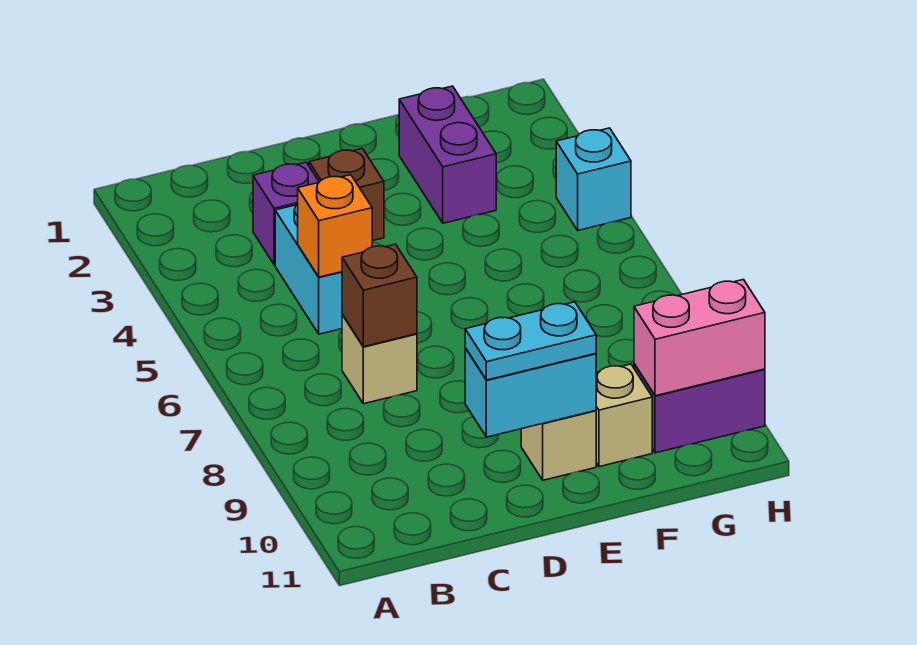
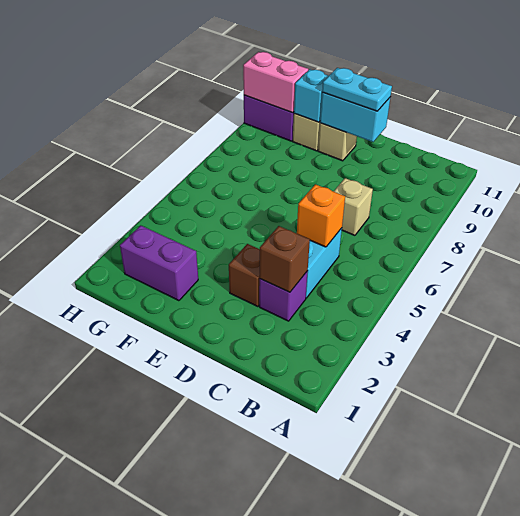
brown 1x1 brick [342,244,417,347] -> brown 1x1 brick moved to [260,226,310,292]
purple 1x2 brick [399,86,496,223] -> purple 1x2 brick turned to [120,225,198,301]
cyan 1x1 brick [556,128,631,230] -> cyan 1x1 brick moved to [294,69,328,122]

